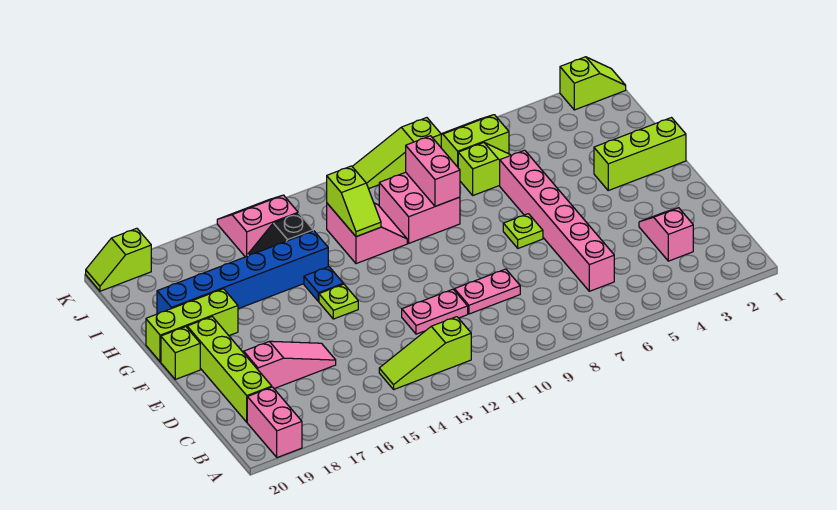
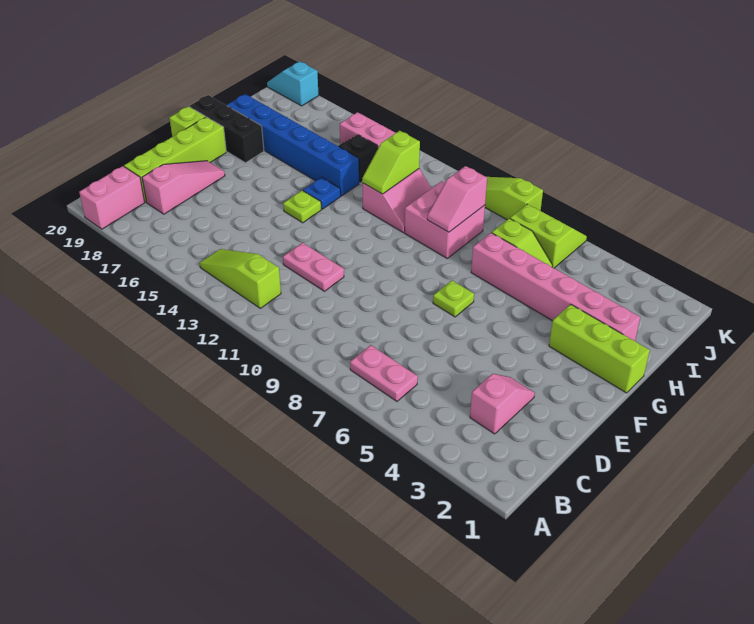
pink 1x6 brick [500,150,614,291] -> pink 1x6 brick turned to [471,233,640,341]
pink 1x2 plate [455,269,520,314] -> pink 1x2 plate moved to [350,345,418,401]
pink 1x3 slope [244,341,336,388] -> pink 1x3 slope turned to [142,161,225,214]
lime 1x3 brick [146,289,238,362] -> black 1x3 brick [190,95,264,163]
pink 1x2 brick [406,136,460,206] -> pink 1x2 slope [427,166,487,232]
lime 1x2 slope [560,57,626,110] -> none
lime 1x2 slope [86,228,151,291] -> cyan 1x2 slope [267,61,319,106]

